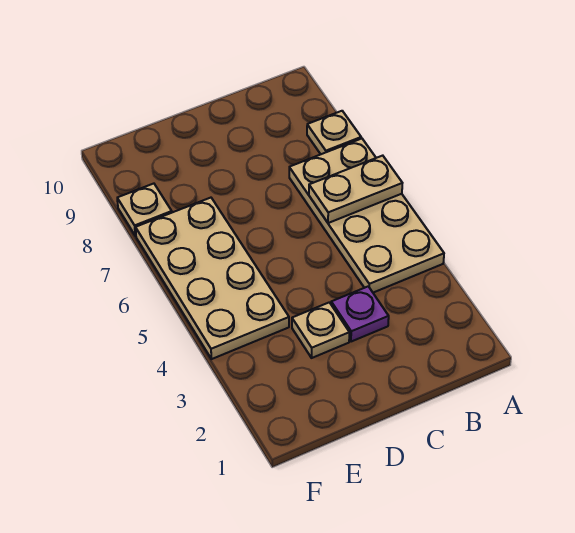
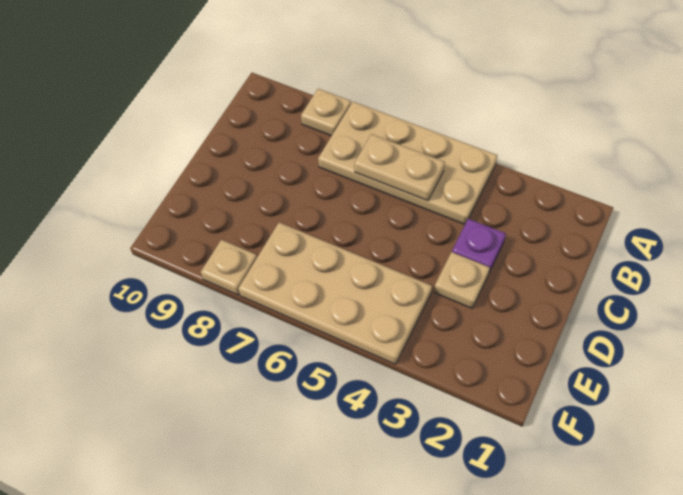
tan 1x2 plate [309,156,402,223] -> tan 1x2 plate turned to [354,134,445,201]

